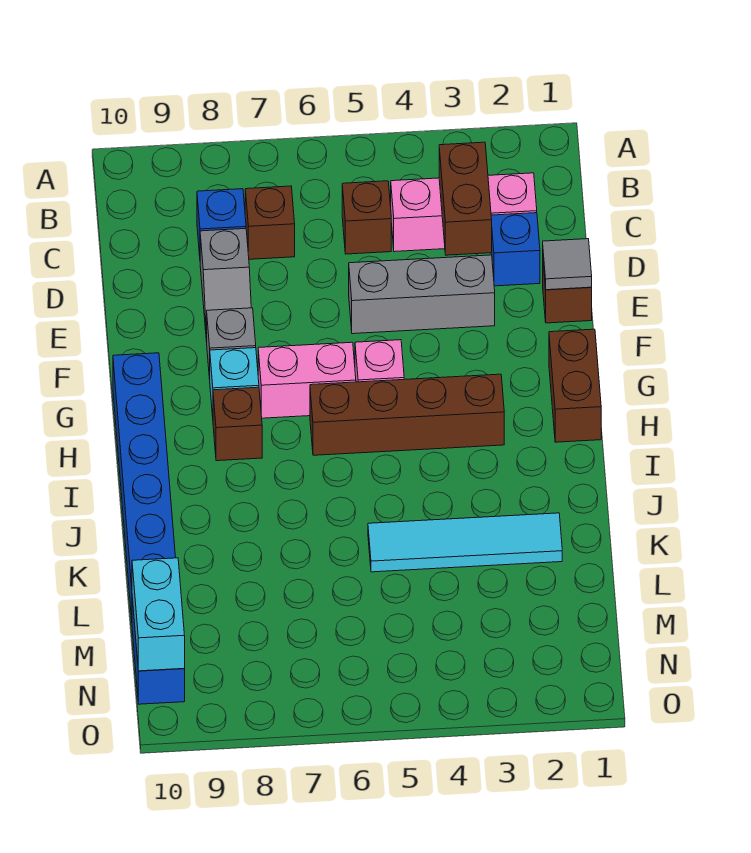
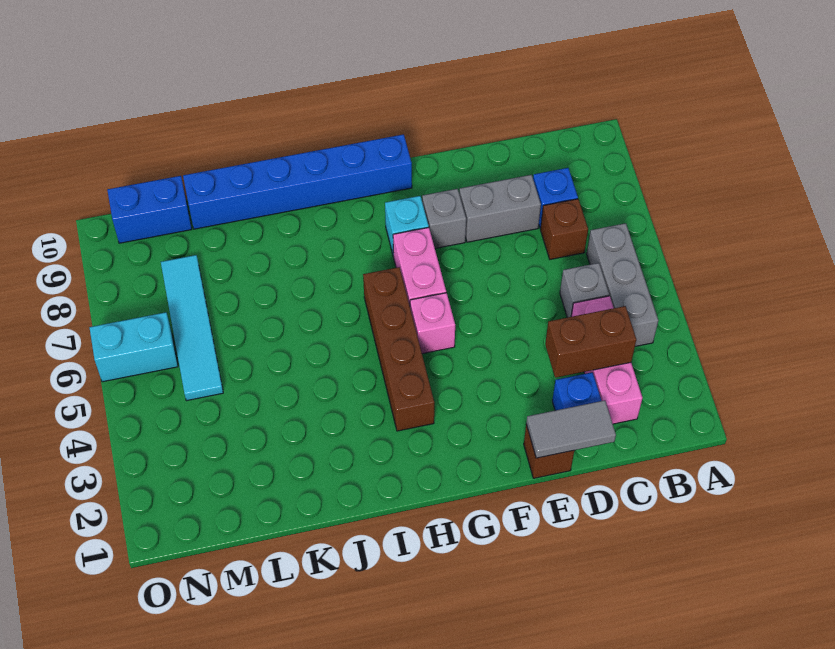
brown 1x1 brick [342,181,391,254] -> grey 1x1 brick [560,263,609,318]
grey 1x2 slope [200,229,251,341] -> grey 1x2 brick [459,175,541,242]
grey 1x1 tile [543,239,592,290] -> grey 1x2 tile [526,400,616,458]
grey 1x3 brick [349,255,495,334] -> grey 1x3 brick moved to [587,223,658,346]
brown 1x2 brick [549,329,601,442] -> none
brown 1x1 brick [213,387,262,461] -> none
cyan 1x4 tile [368,513,562,572] -> cyan 1x4 tile moved to [161,255,223,401]
cyan 1x2 brick [132,558,185,671] -> cyan 1x2 brick moved to [89,312,178,382]

